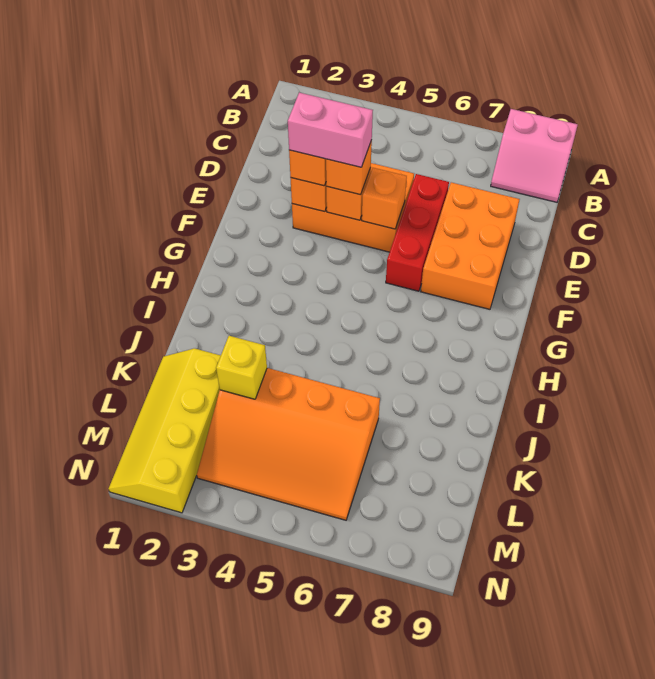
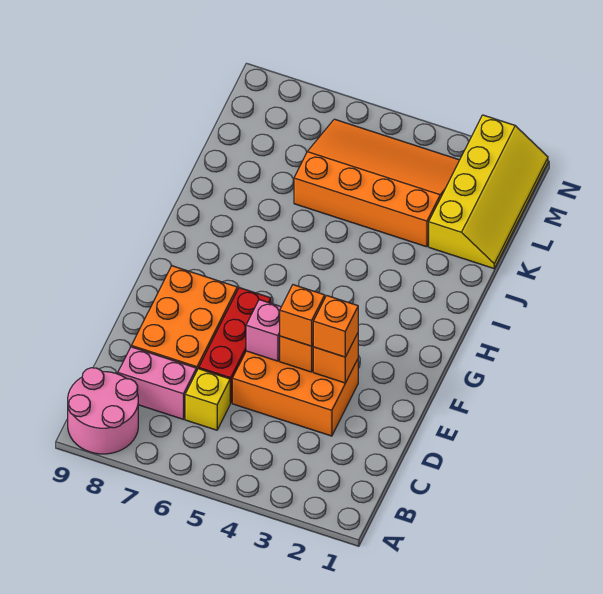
pink 2x2 slope [491,109,578,202] -> pink 2x2 round brick [68,368,138,454]
pink 1x2 brick [288,92,373,167] -> pink 1x2 brick moved to [118,347,196,419]
orange 1x1 brick [362,168,407,229] -> pink 1x1 brick [246,300,281,361]
yellow 1x1 brick [216,336,267,399] -> yellow 1x1 brick moved to [185,369,230,430]

